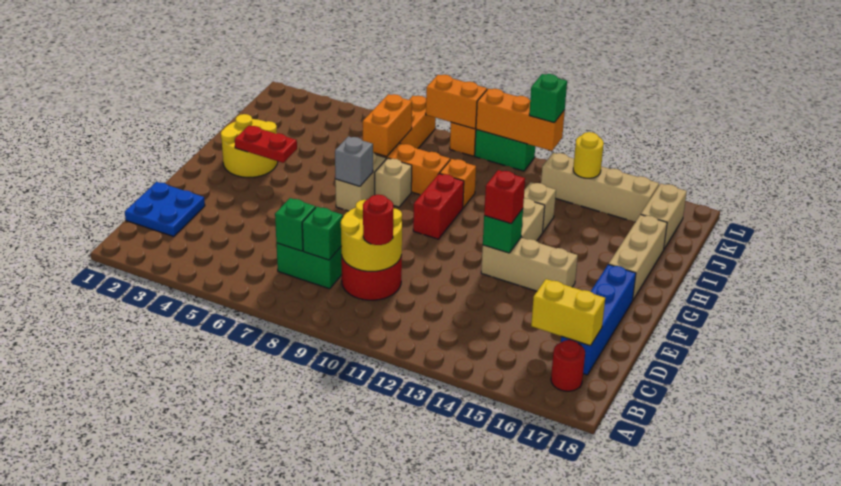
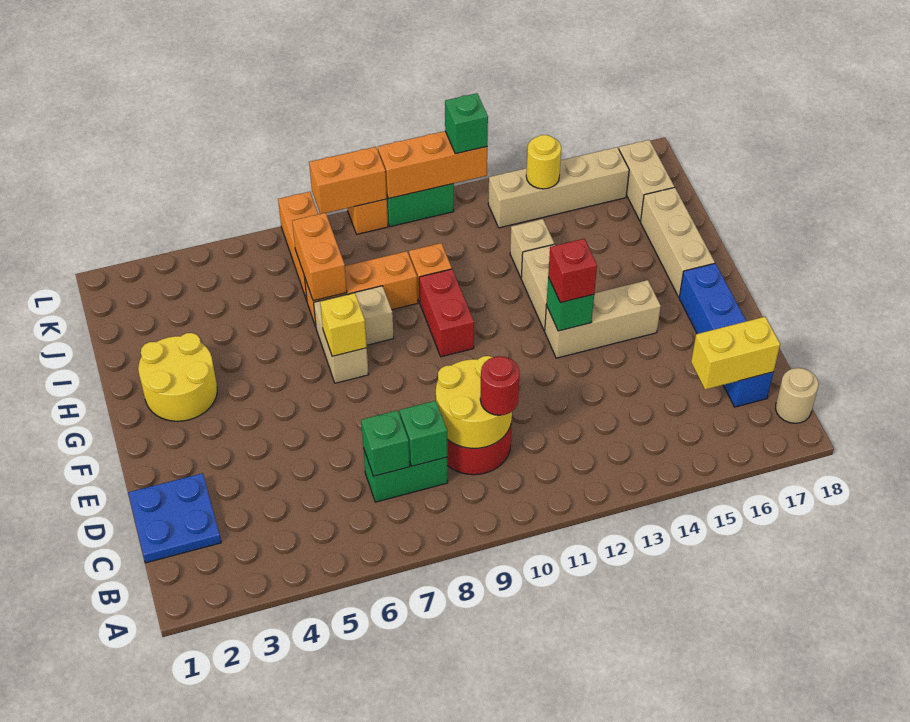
red 1x1 round brick [551,340,585,391] -> none
none -> tan 1x1 round brick [775,368,818,423]
red 1x2 plate [235,126,297,163] -> none
grey 1x1 brick [335,136,373,186] -> yellow 1x1 brick [320,293,367,356]

